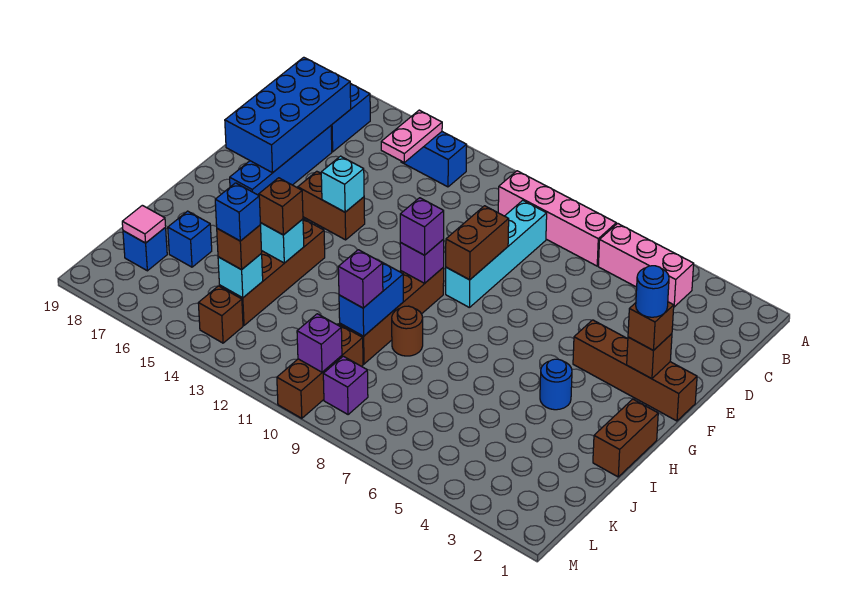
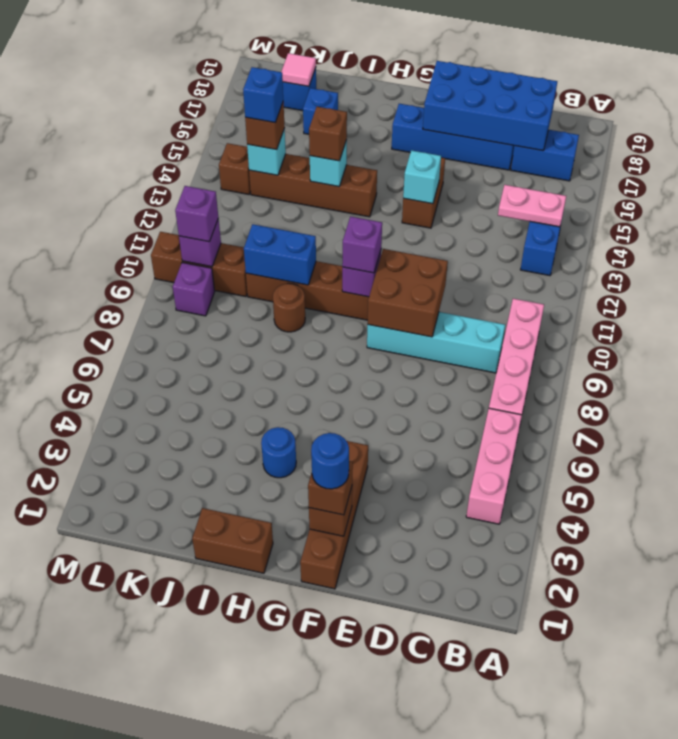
brown 1x2 brick [446,206,509,280] -> brown 2x2 brick [368,249,448,337]
purple 1x1 brick [338,250,383,308] -> purple 1x1 brick moved to [175,186,218,242]

